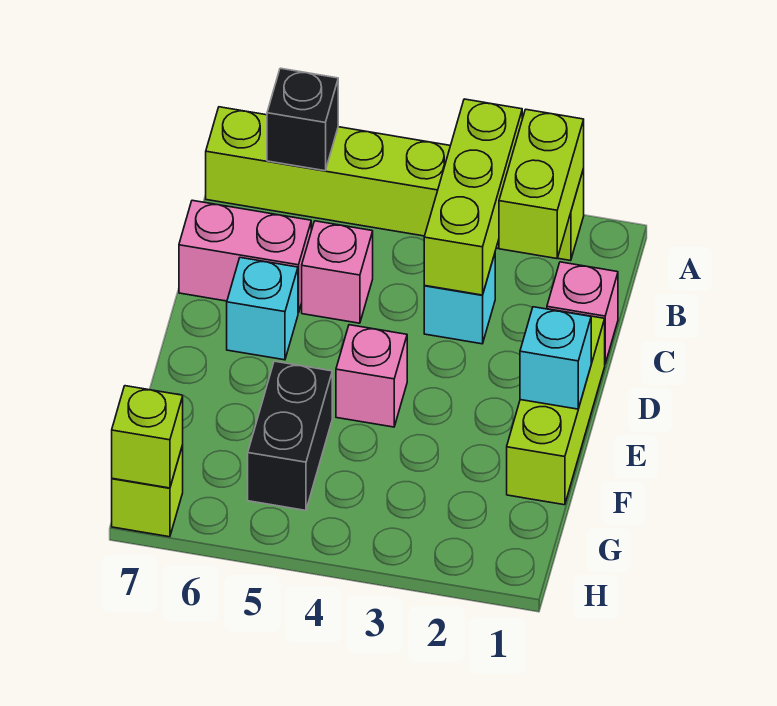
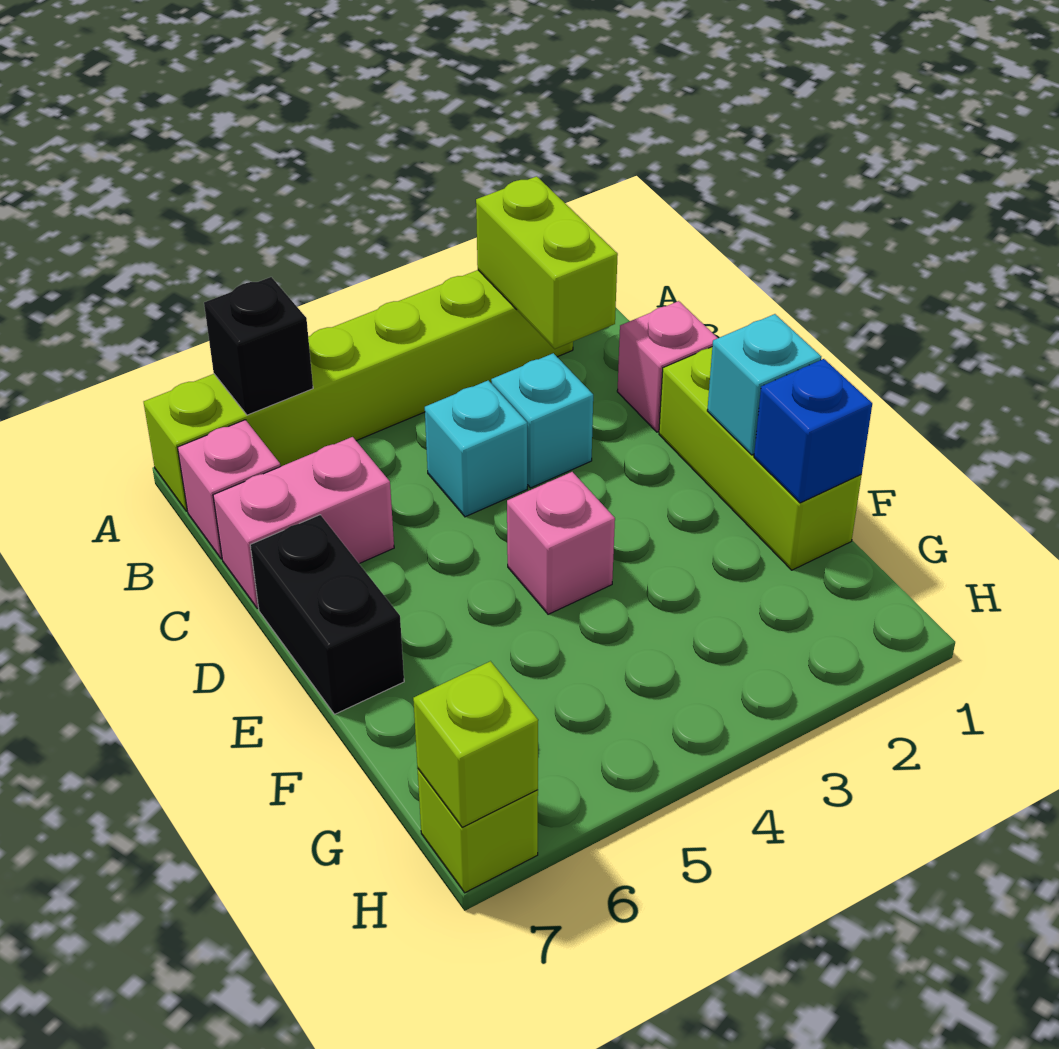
lime 1x3 brick [424,99,522,295] -> none
pink 1x1 brick [302,221,373,323] -> pink 1x1 brick moved to [178,420,281,559]
cyan 1x1 brick [227,258,298,360] -> cyan 1x1 brick moved to [425,380,527,517]
none -> blue 1x1 brick [754,359,872,503]
black 1x2 brick [248,361,332,510] -> black 1x2 brick moved to [250,515,404,714]

